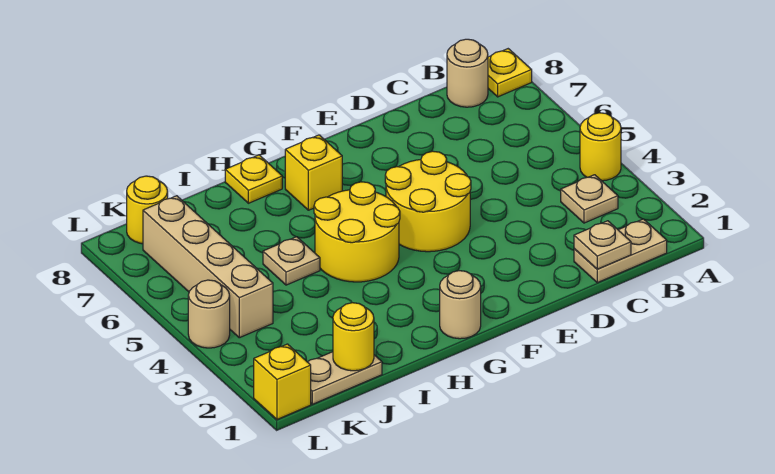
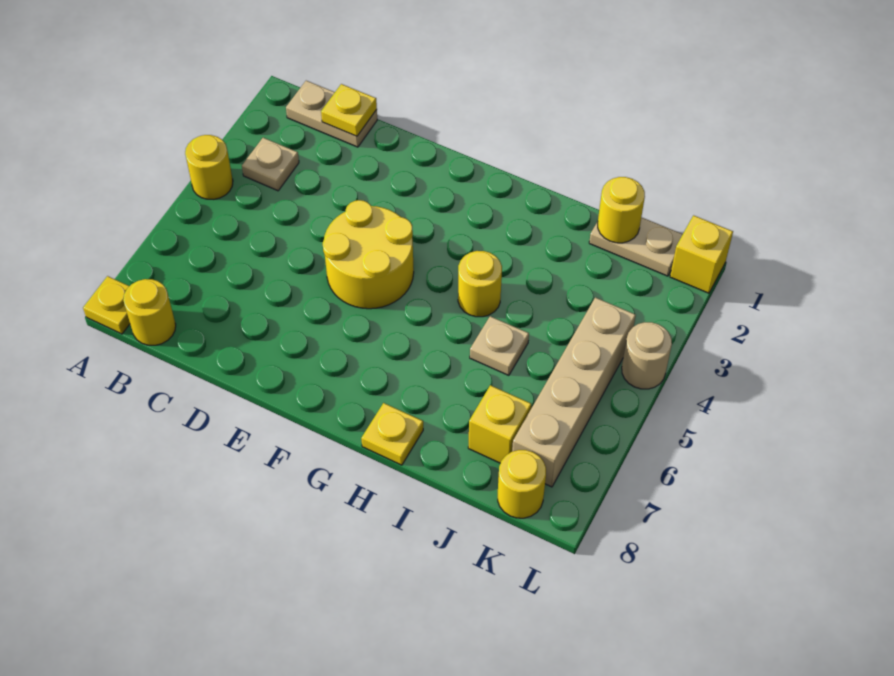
tan 1x1 round brick [447,39,488,107] -> yellow 1x1 round brick [123,279,176,345]
tan 1x1 plate [574,221,631,269] -> yellow 1x1 plate [321,84,377,136]
tan 1x1 round brick [440,271,481,339] -> none
yellow 2x2 round brick [314,182,400,282] -> yellow 1x1 round brick [458,251,502,317]
yellow 1x1 brick [285,135,342,210] -> yellow 1x1 brick moved to [468,385,531,463]

